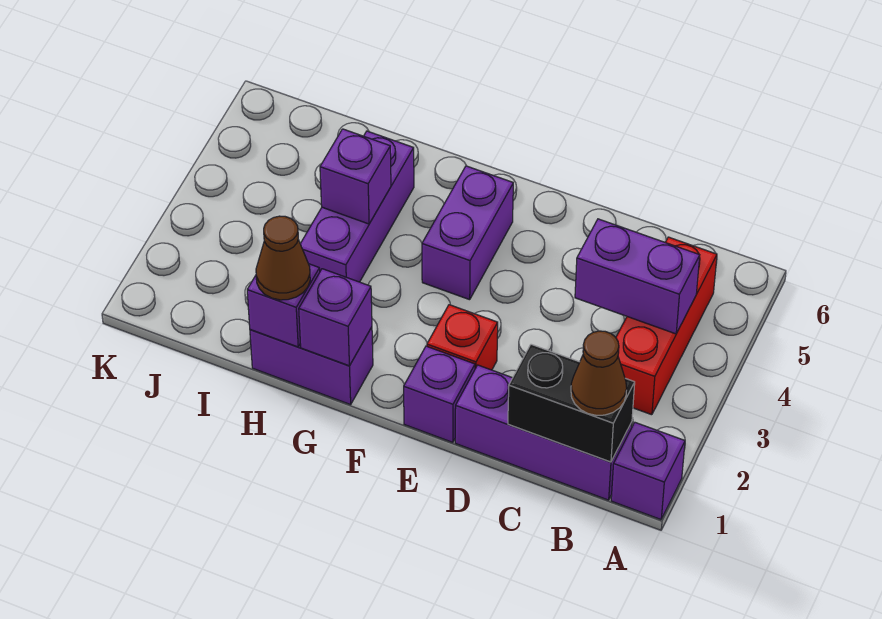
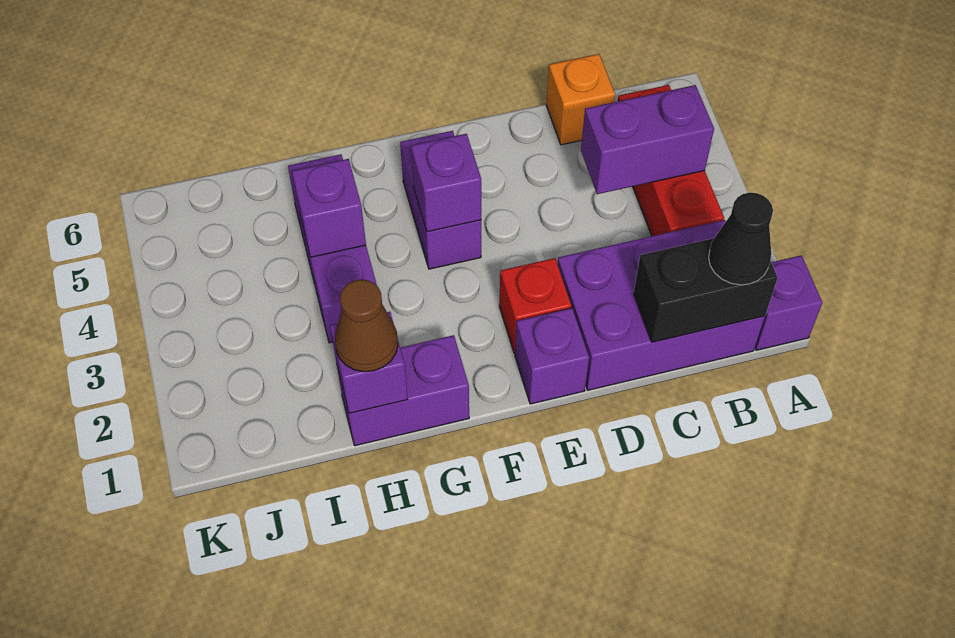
purple 1x3 brick [455,365,632,500] -> purple 2x3 brick [557,220,765,390]
brown 1x1 cone [571,331,627,415] -> black 1x1 cone [709,193,773,285]
none -> orange 1x1 brick [546,54,615,145]
purple 1x1 brick [299,269,372,366] -> purple 1x1 brick moved to [411,134,481,232]

